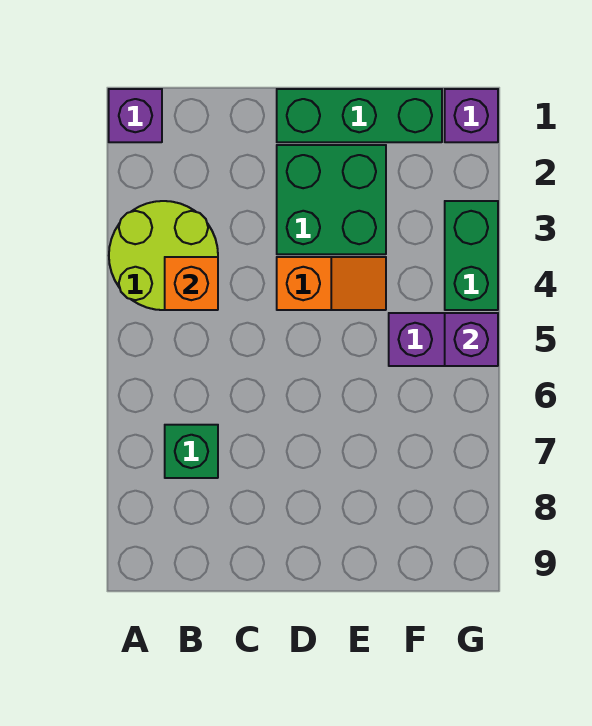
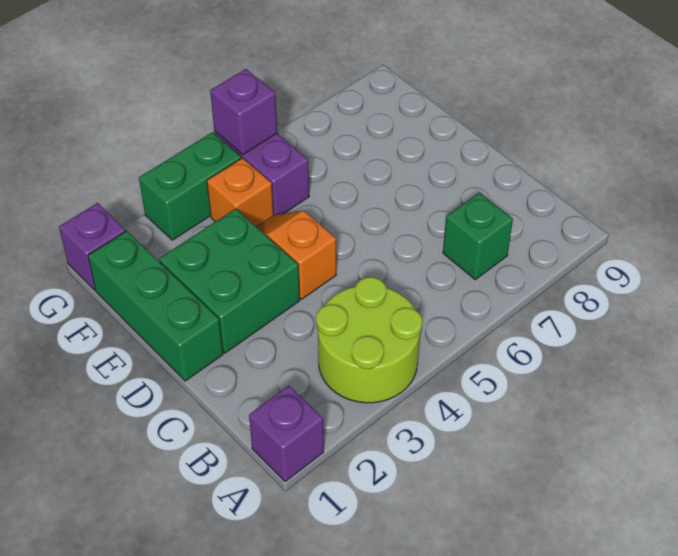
orange 1x1 brick [165,257,218,310] -> orange 1x1 brick moved to [207,158,274,227]

